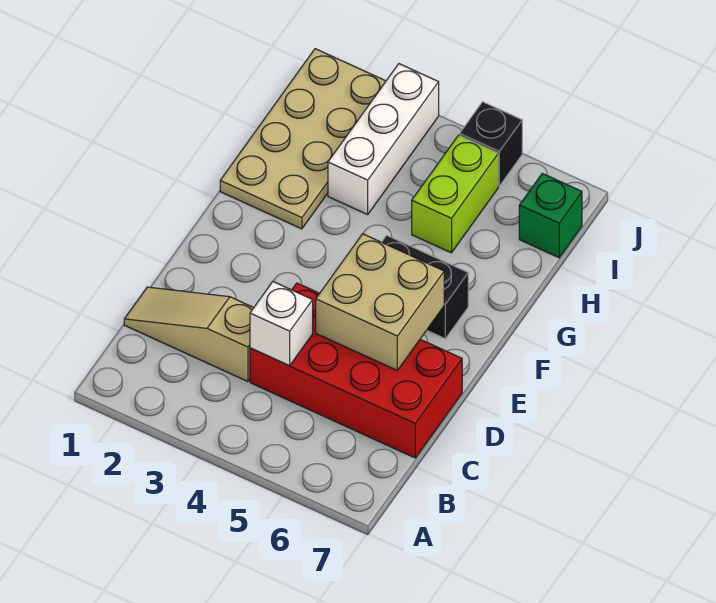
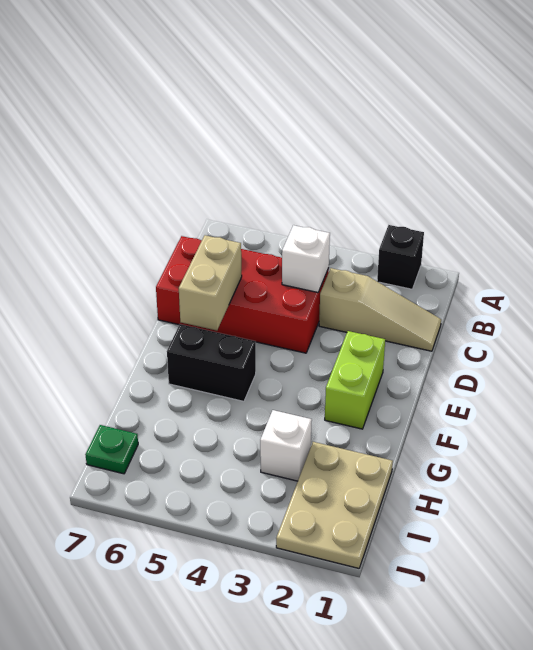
tan 2x2 brick [316,234,444,370] -> tan 1x2 brick [179,235,242,331]
tan 2x4 plate [220,49,386,229] -> tan 2x3 plate [276,442,393,568]
white 1x3 brick [328,64,439,215] -> white 1x1 brick [260,410,312,481]
lime 1x2 brick [412,135,498,253] -> lime 1x2 brick moved to [325,331,385,429]
green 1x1 brick [519,173,582,258] -> green 1x1 plate [85,425,138,474]
black 1x1 brick [460,102,522,186] -> black 1x1 brick moved to [377,225,424,289]

